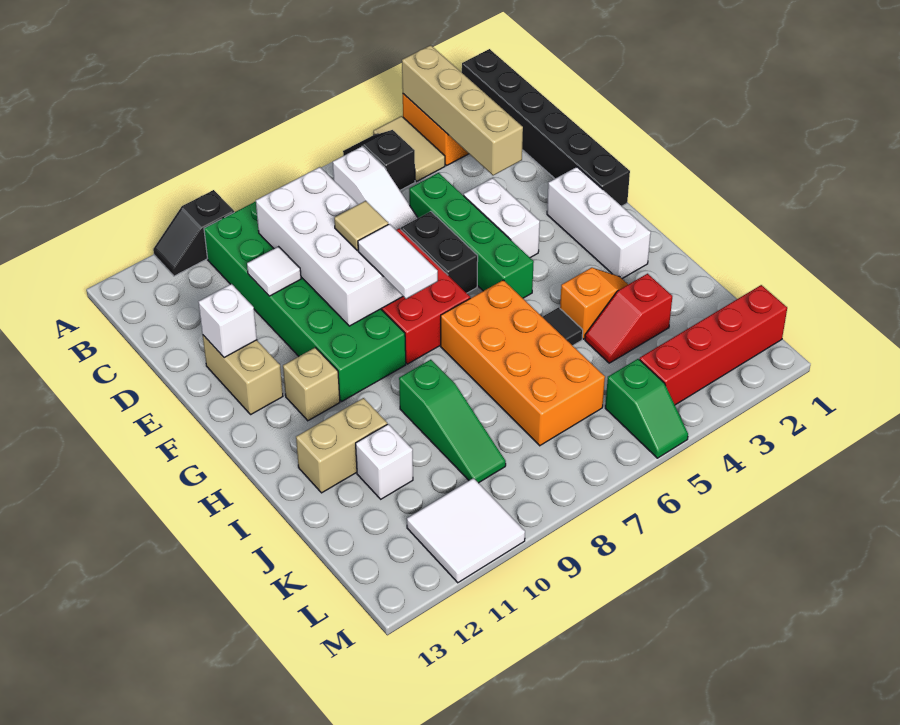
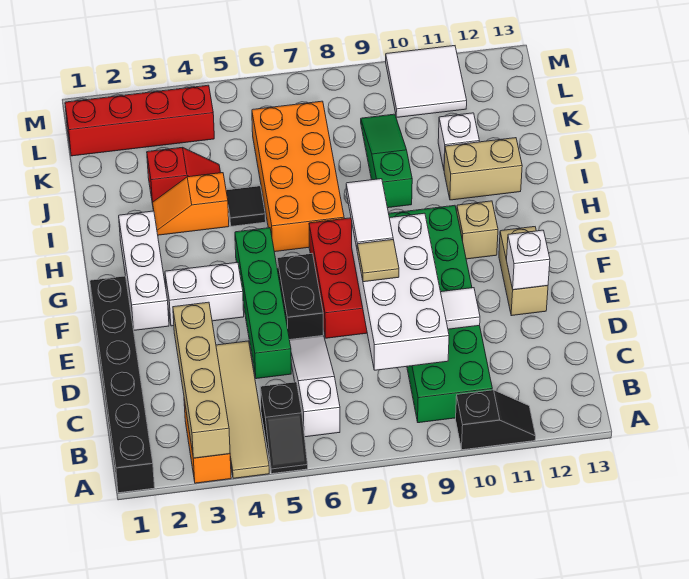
tan 1x2 tile [373,116,445,181] -> tan 1x4 tile [216,341,269,478]
white 1x2 brick [464,178,540,258] -> white 1x2 brick turned to [165,262,244,326]
green 1x2 slope [605,359,688,458] -> none

